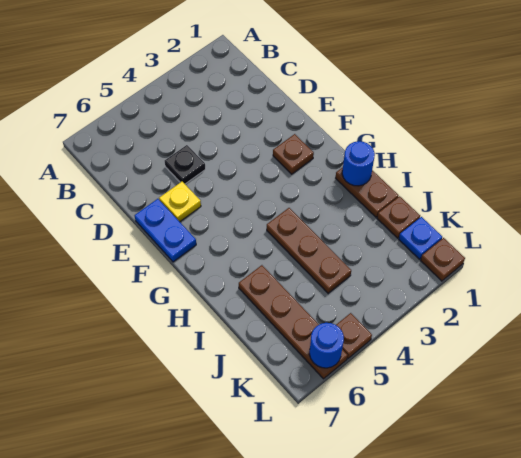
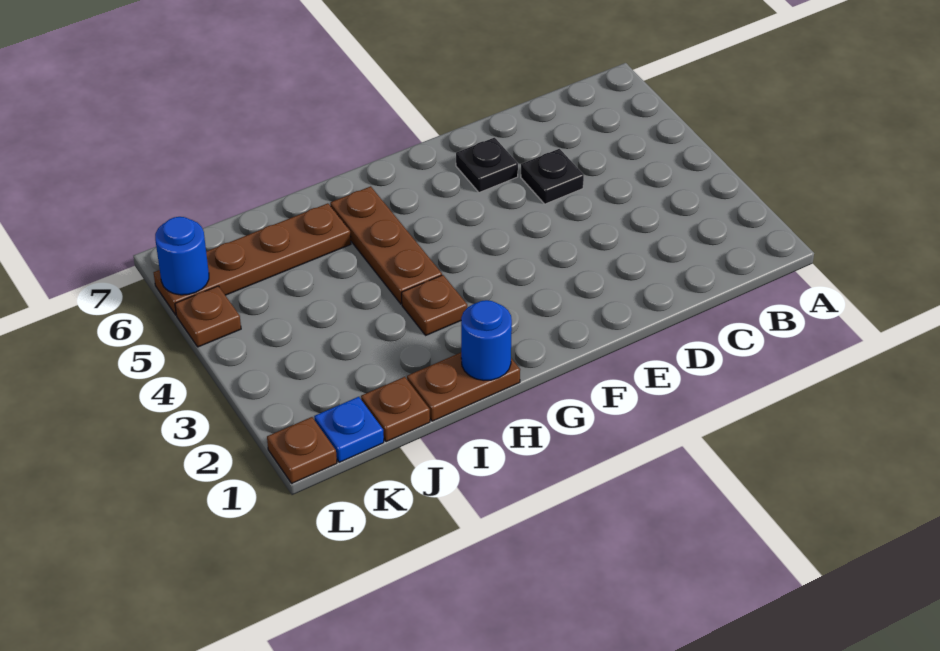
yellow 1x1 plate [159,182,201,222] -> black 1x1 plate [456,138,518,192]
blue 1x2 plate [135,199,196,262] -> none
brown 1x1 plate [273,134,314,174] -> brown 1x1 plate moved to [402,275,467,335]
brown 1x3 plate [267,208,351,293] -> brown 1x3 plate turned to [330,186,442,304]

